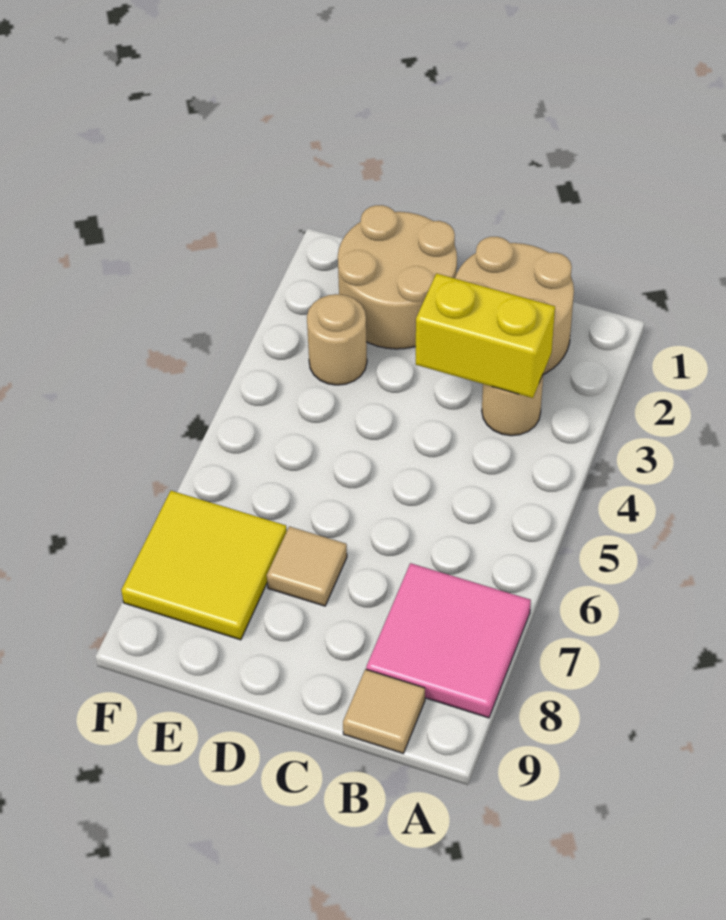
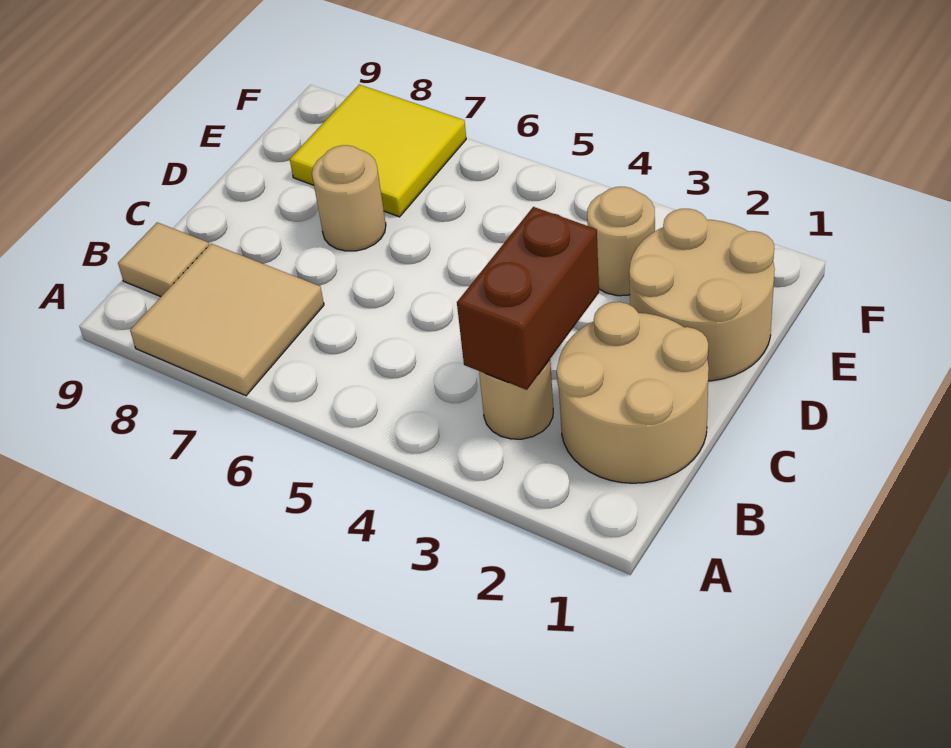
pink 2x2 tile [366,563,531,718] -> tan 2x2 tile [130,244,324,396]
yellow 1x2 brick [416,273,555,398] -> brown 1x2 brick [457,207,599,390]
tan 1x1 tile [267,526,347,606] -> tan 1x1 round brick [312,145,386,251]

